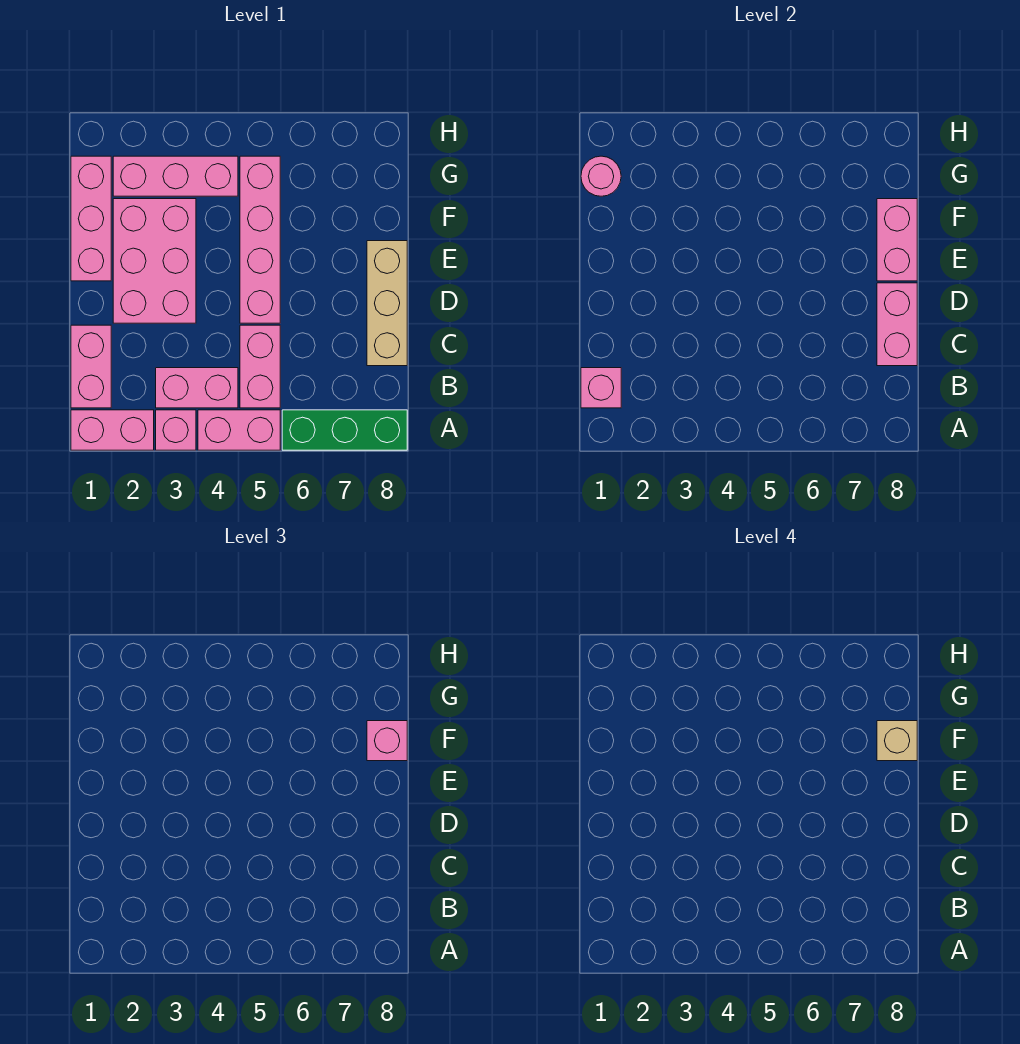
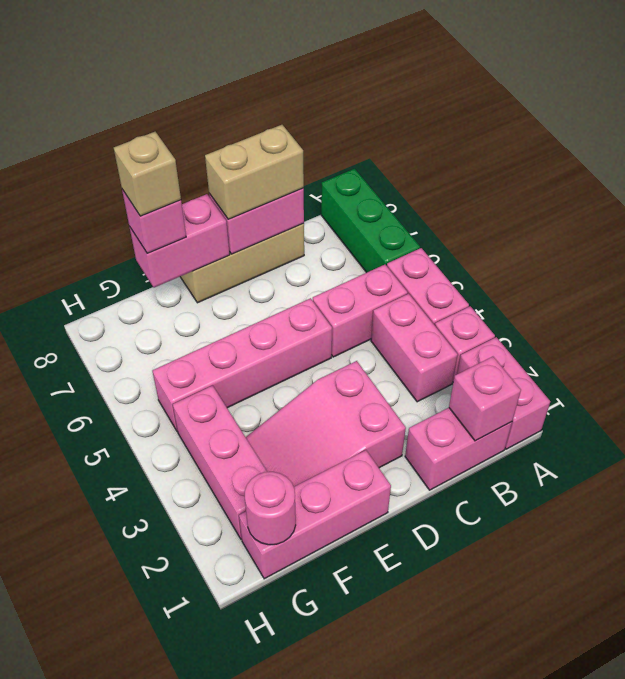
none -> tan 1x2 brick [205,125,304,219]
pink 2x3 brick [113,199,196,323] -> pink 2x3 slope [246,361,406,487]

